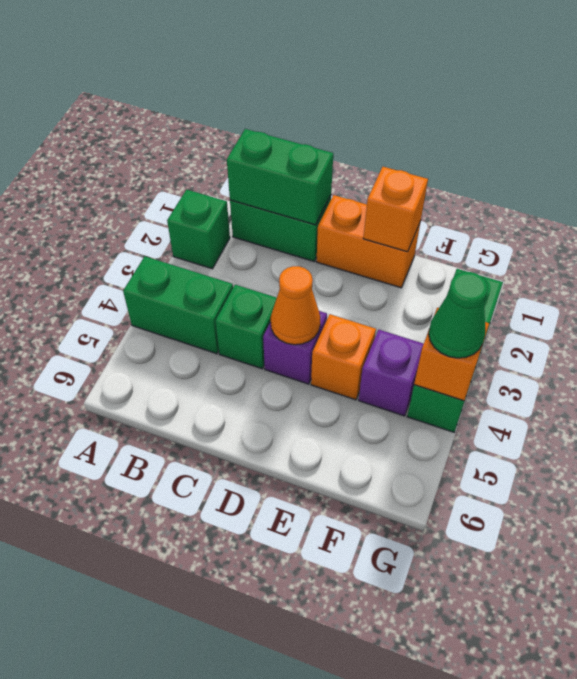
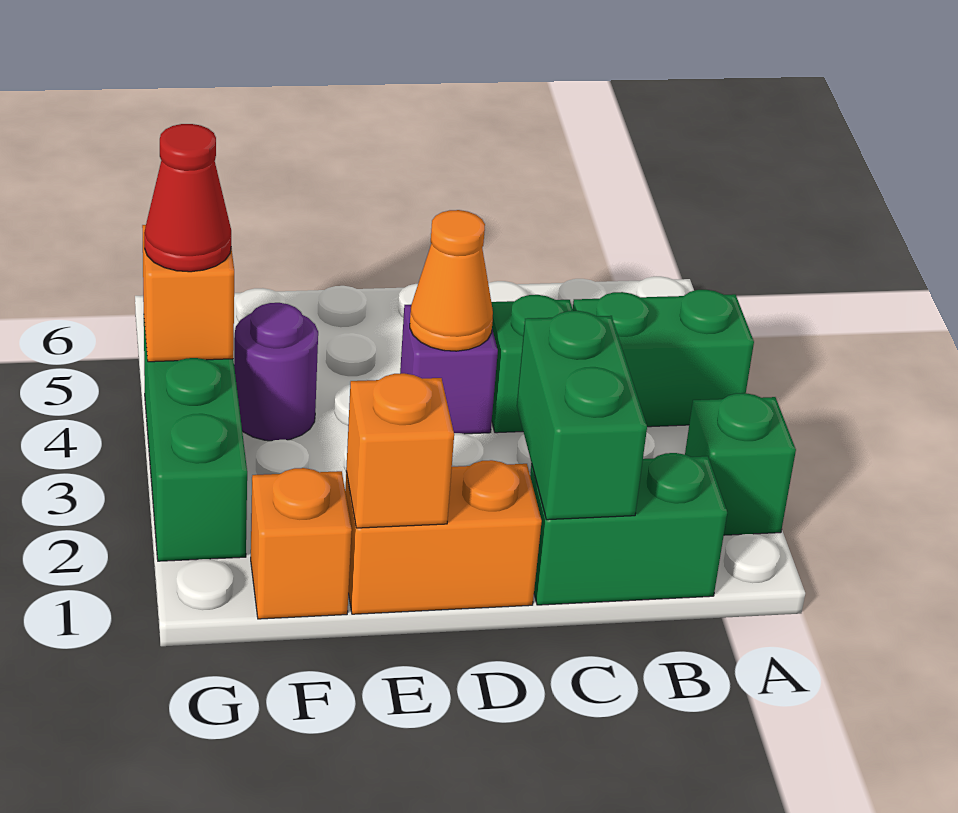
green 1x2 brick [227,129,333,225] -> green 1x2 brick turned to [517,311,647,520]
orange 1x1 brick [311,314,376,400] -> orange 1x1 brick moved to [251,468,352,619]
purple 1x1 brick [359,330,424,416] -> purple 1x1 round brick [234,303,318,441]
green 1x1 cone [429,272,488,358] -> red 1x1 cone [144,124,231,272]

